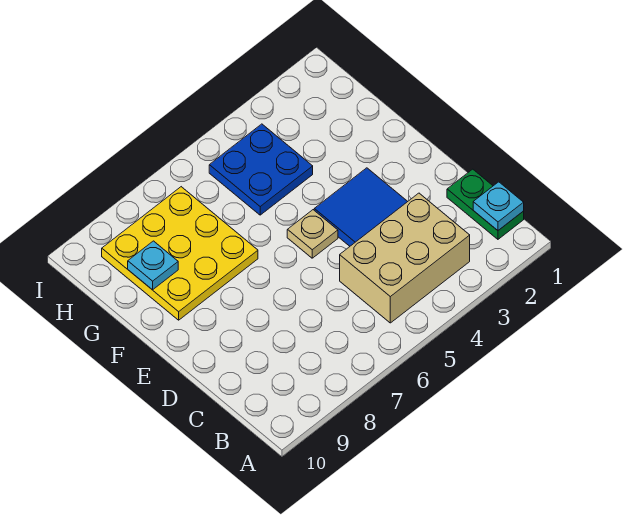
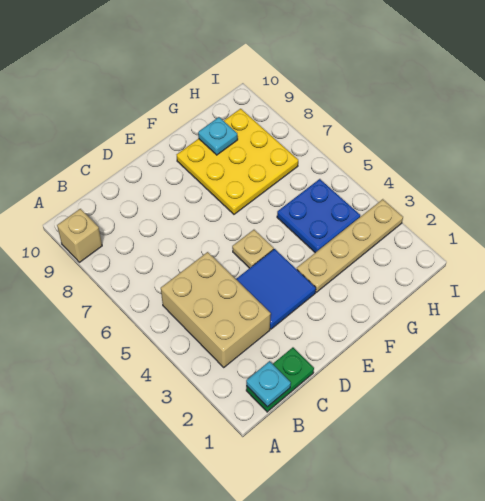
none -> tan 1x1 brick [57,209,102,262]
none -> tan 1x4 plate [297,199,403,292]

